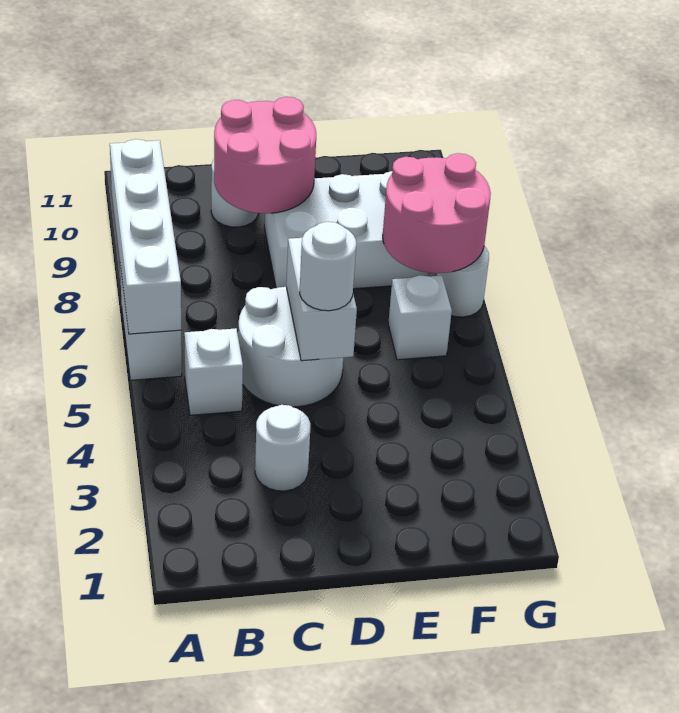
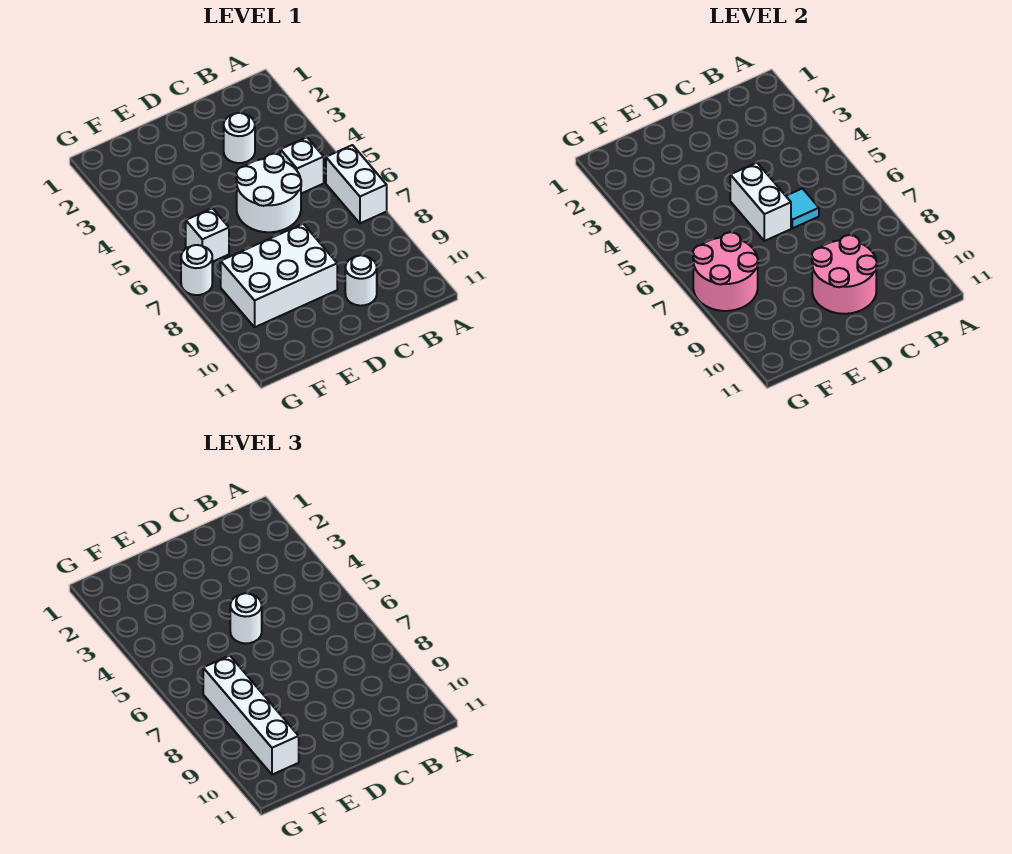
white 1x4 brick [110,139,181,334] -> white 1x4 brick moved to [203,656,299,775]
none -> cyan 1x1 tile [786,188,819,228]

